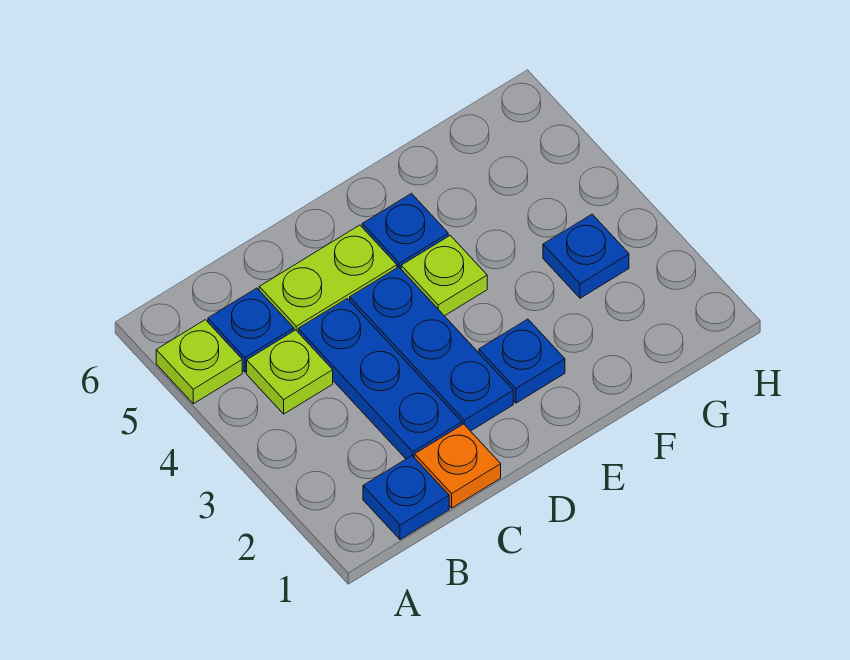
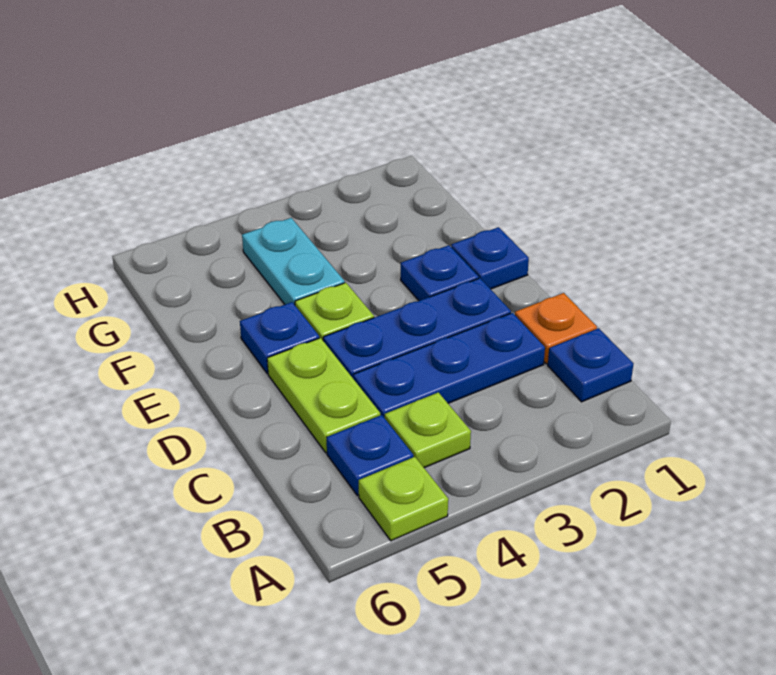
none -> cyan 1x2 plate [242,218,345,305]
blue 1x1 plate [543,214,629,298] -> blue 1x1 plate moved to [451,227,529,289]

